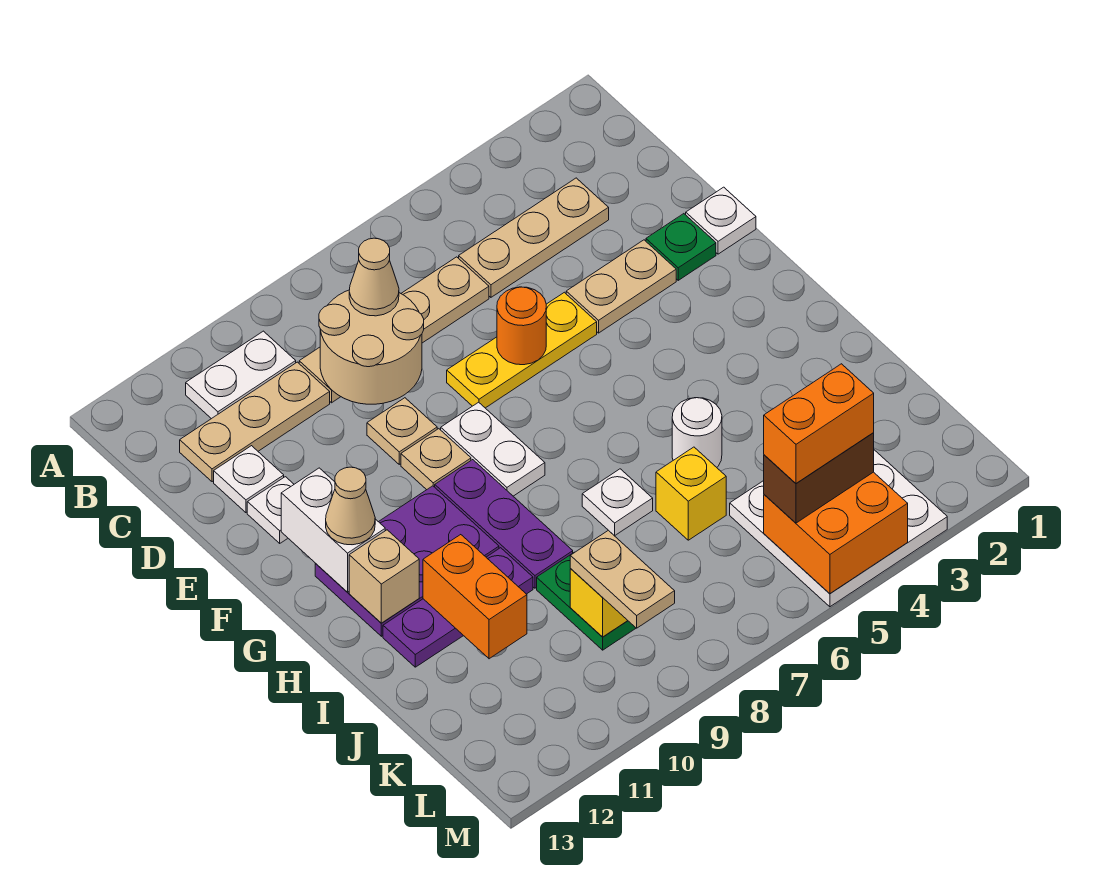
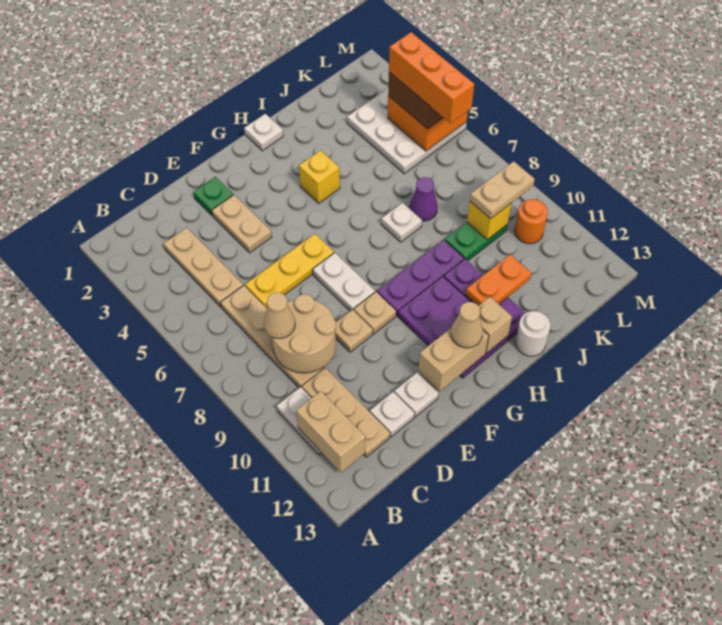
none -> tan 1x2 brick [296,391,365,472]
white 1x1 plate [686,187,756,254] -> white 1x1 plate moved to [244,114,283,151]
yellow 1x3 plate [447,292,597,408] -> yellow 1x3 plate turned to [245,234,334,308]
orange 1x1 round brick [497,287,546,365] -> orange 1x1 round brick moved to [515,199,548,244]
white 1x2 plate [441,402,545,496] -> white 1x2 plate turned to [313,253,375,311]
white 1x2 brick [281,468,385,592] -> tan 1x2 brick [418,328,489,391]
white 1x1 round brick [672,398,722,467] -> white 1x1 round brick moved to [515,311,550,356]
orange 1x2 brick [423,535,527,659] -> orange 1x2 plate [466,254,531,306]
yellow 1x1 brick [656,447,726,540] -> yellow 1x1 brick moved to [299,150,340,203]
none -> purple 1x1 cone [409,177,438,221]
orange 1x2 brick [764,364,874,483] -> orange 1x3 brick [389,32,474,123]

